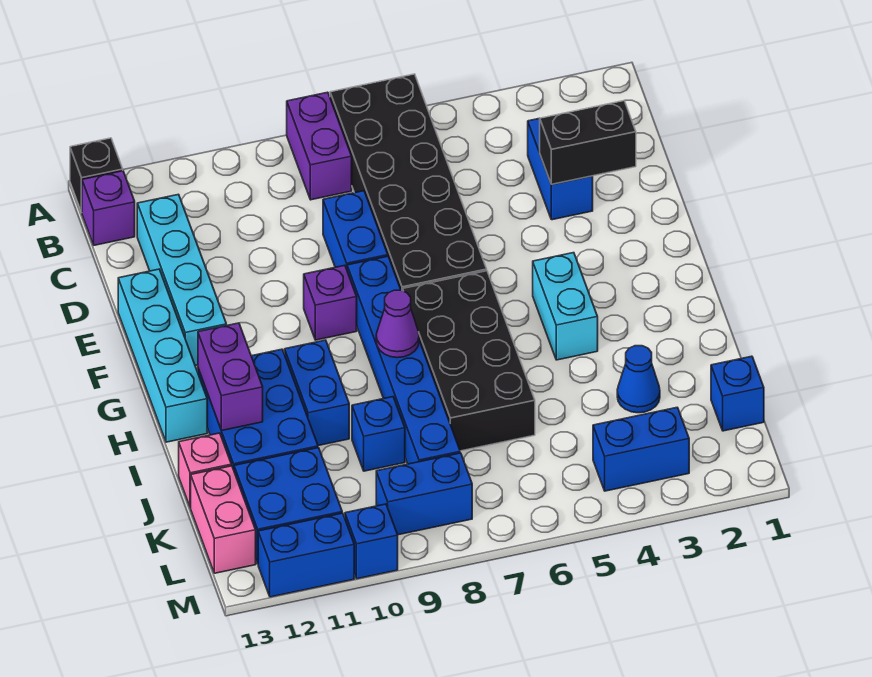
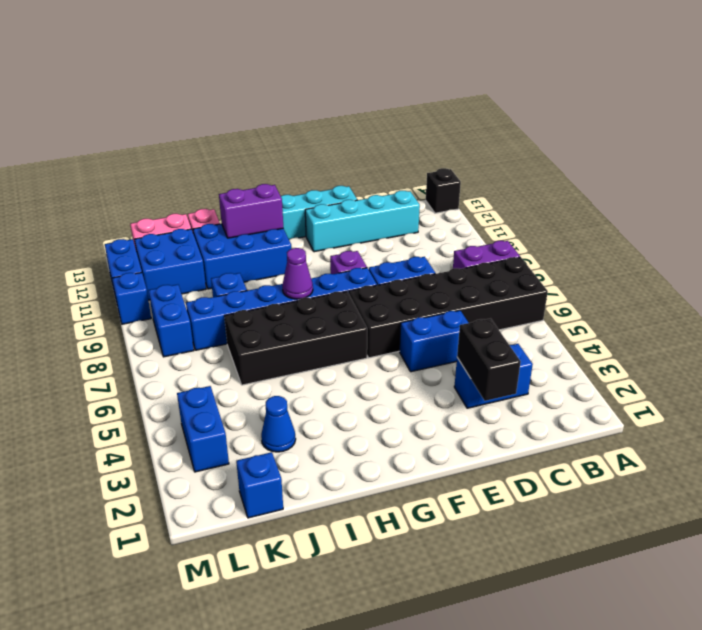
purple 1x1 brick [82,171,135,245] -> none
cyan 1x2 brick [533,253,598,360] -> none
blue 1x2 brick [285,340,349,446] -> blue 1x2 brick moved to [400,310,469,372]

